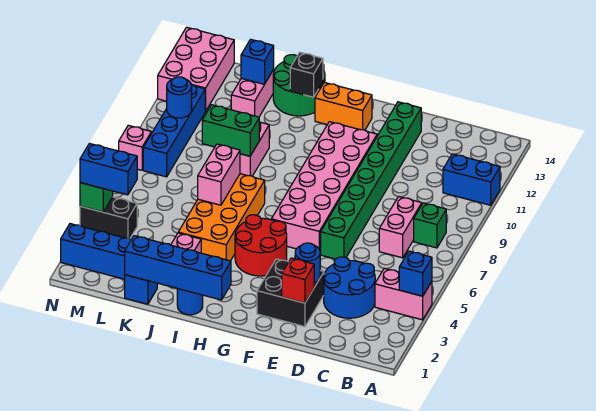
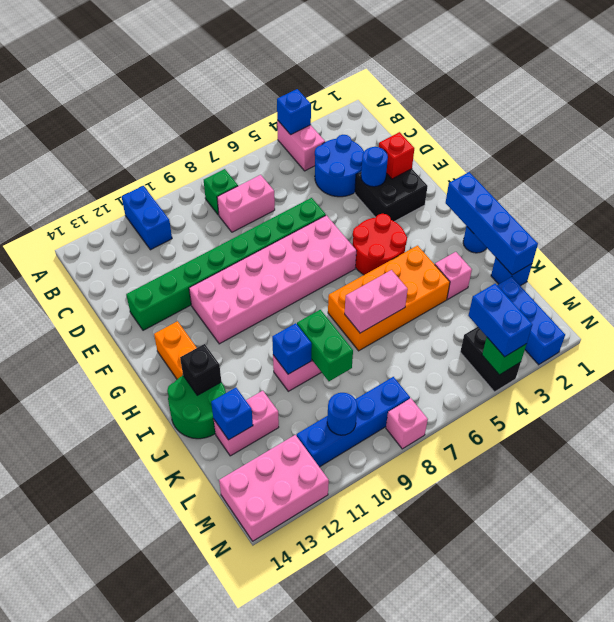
none -> blue 1x1 brick [272,323,312,374]

